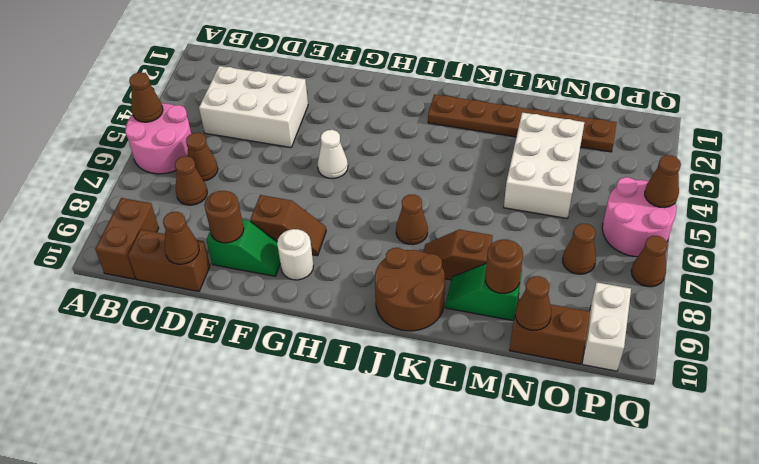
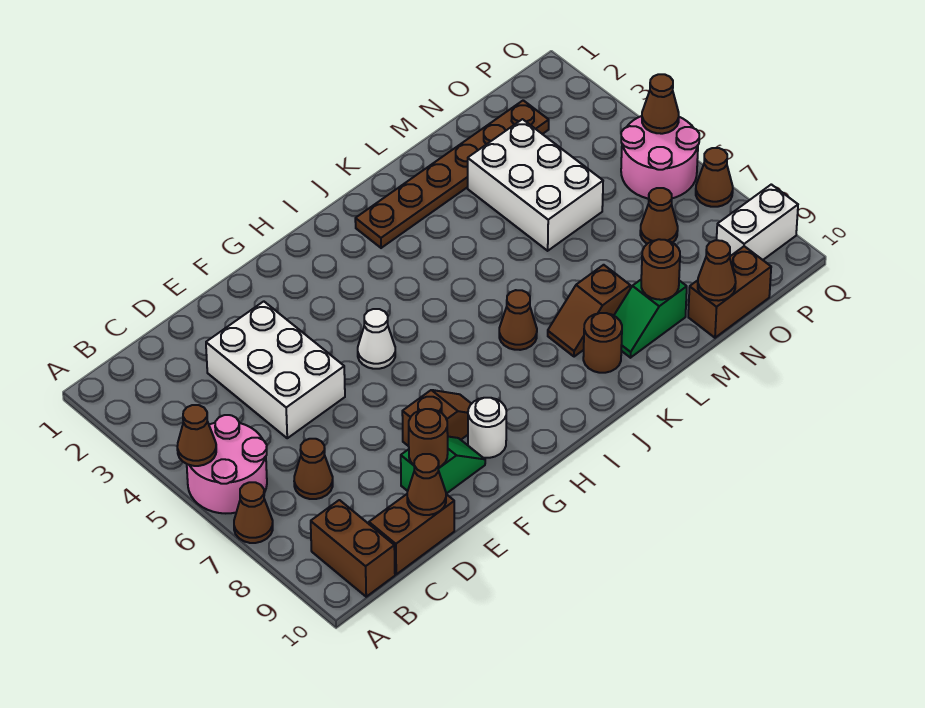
white 2x3 brick [199,66,308,147] -> white 2x3 brick turned to [206,301,345,438]
brown 1x1 cone [186,133,218,181] -> brown 1x1 cone moved to [234,482,273,543]
brown 2x2 round brick [375,248,445,331] -> brown 1x1 round brick [583,313,622,373]
white 1x2 brick [582,282,631,371] -> white 1x2 brick turned to [717,184,798,260]

